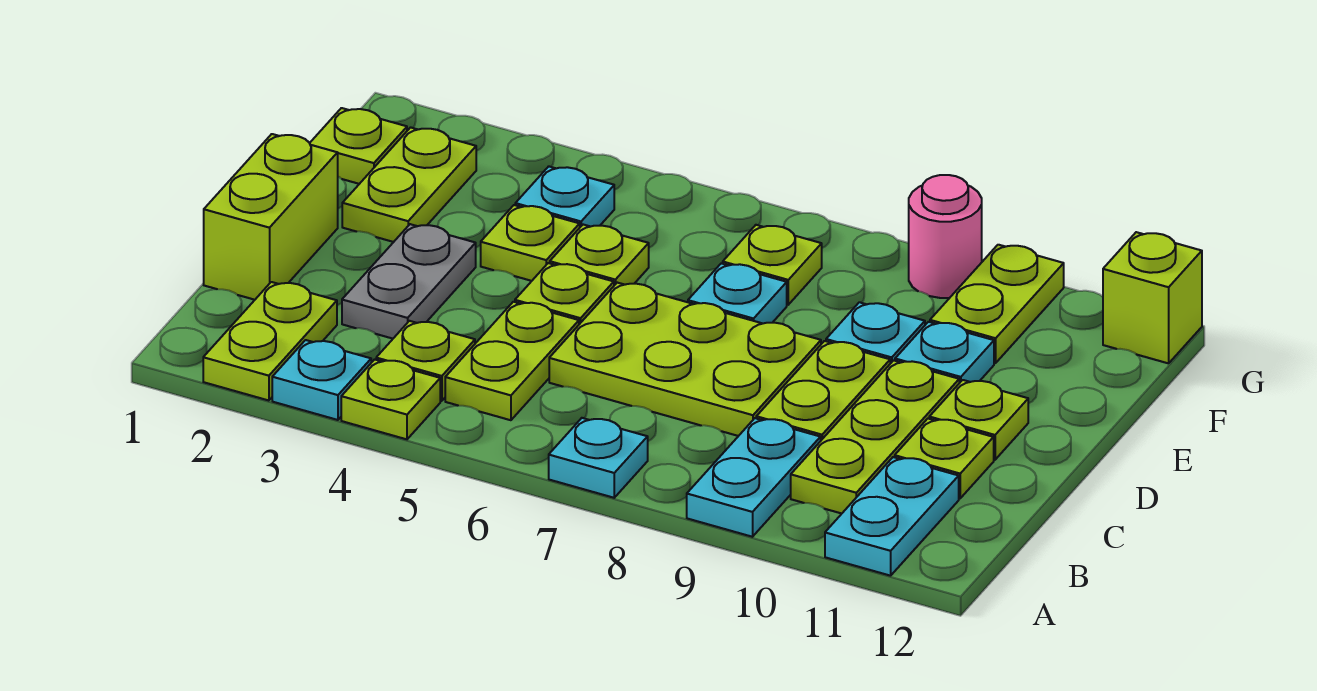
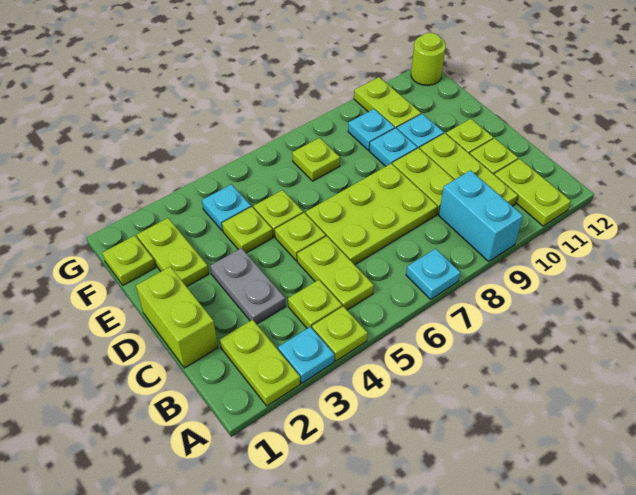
cyan 1x2 plate [687,418,821,537] -> cyan 1x2 brick [439,170,523,261]
cyan 1x2 plate [825,457,959,576] -> lime 1x2 plate [495,159,571,226]
cyan 1x1 plate [688,263,787,323] -> cyan 1x1 plate moved to [348,109,395,150]
pink 1x1 round brick [909,175,982,298] -> none
lime 1x1 brick [1103,232,1202,363] -> lime 1x1 round brick [411,33,446,85]

